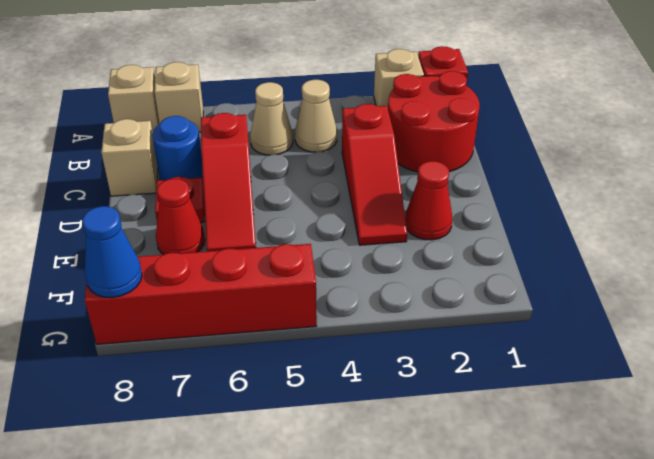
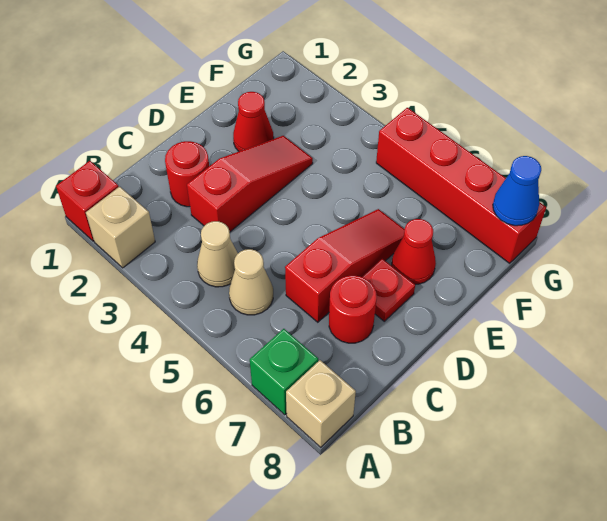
tan 1x1 brick [154,62,203,132] -> green 1x1 brick [250,329,318,415]
red 2x2 round brick [388,71,480,172] -> red 1x1 round brick [165,141,209,207]
blue 1x1 round brick [152,116,203,180] -> red 1x1 round brick [329,276,377,343]
tan 1x1 brick [101,119,158,196] -> none

